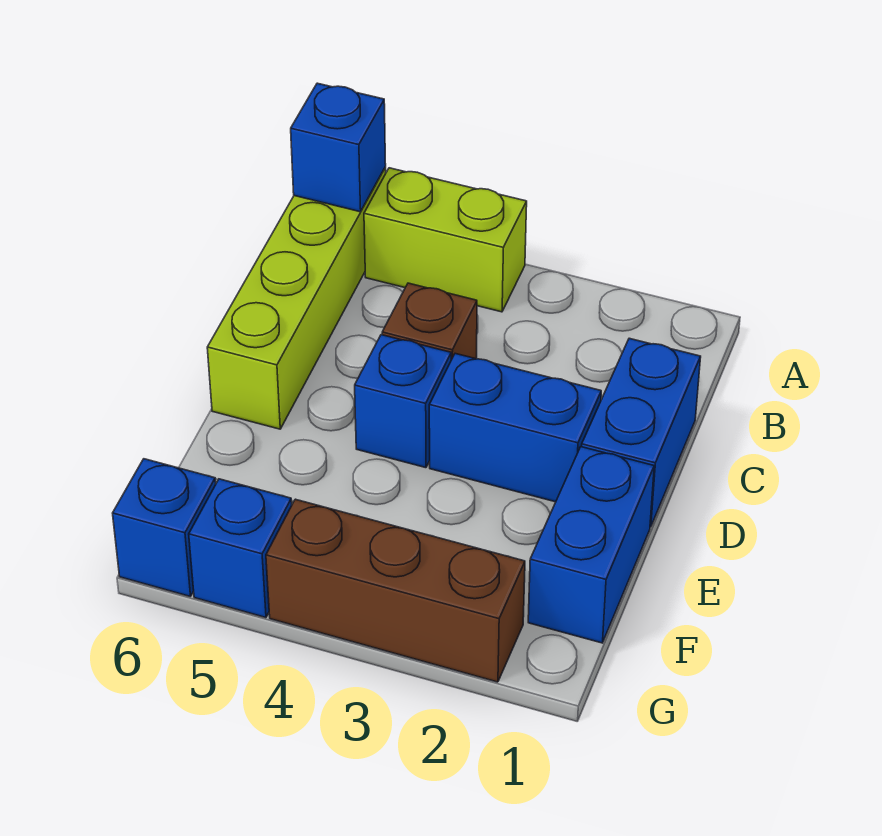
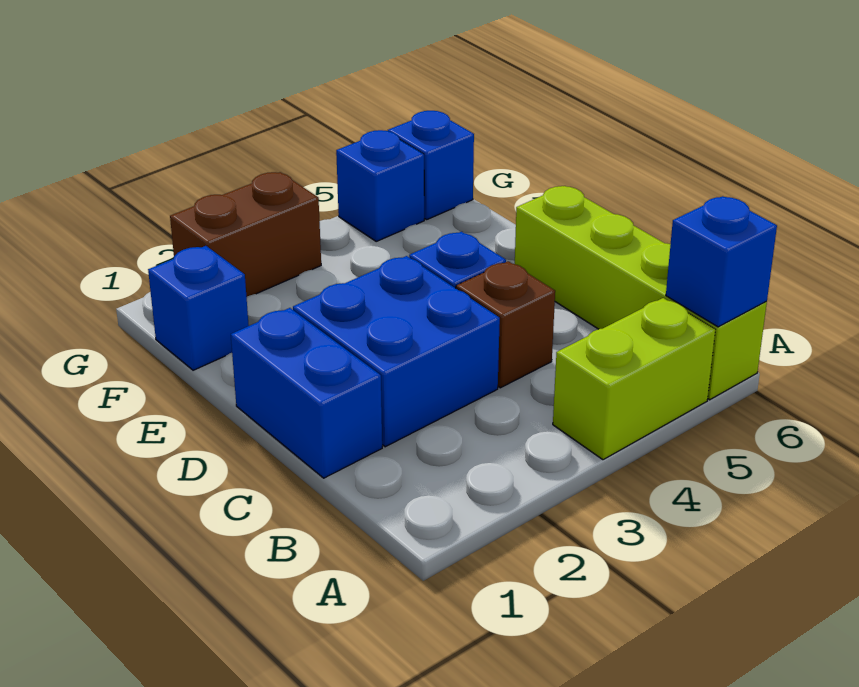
blue 1x2 brick [429,354,601,502] -> blue 2x2 brick [293,256,500,447]
blue 1x2 brick [528,447,654,643] -> blue 1x1 brick [148,246,249,370]
brown 1x3 brick [266,499,525,682] -> brown 1x2 brick [170,172,321,297]

